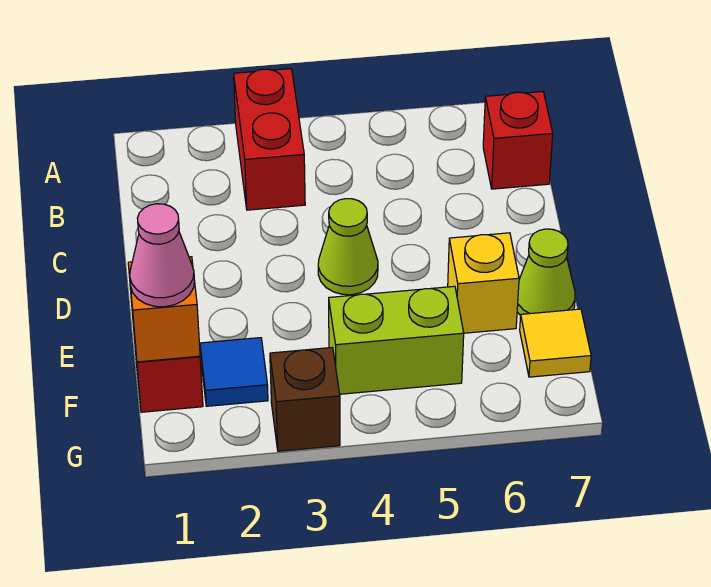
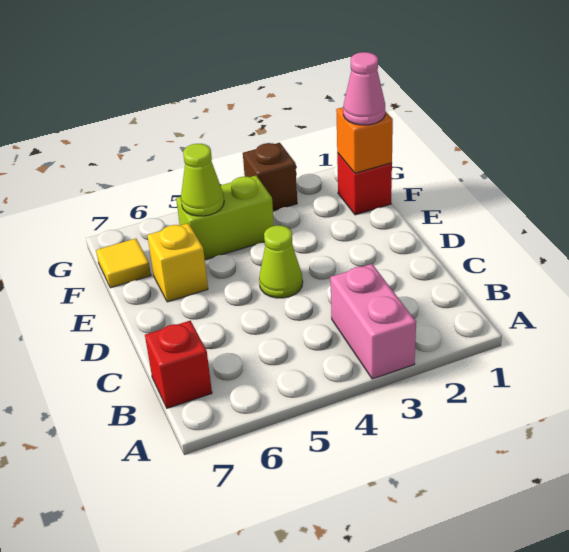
red 1x2 brick [234,69,305,210] -> pink 1x2 brick [330,264,416,379]
lime 1x1 cone [517,229,575,316] -> lime 1x1 cone moved to [181,144,224,216]
blue 1x1 tile [200,338,268,406] -> none

